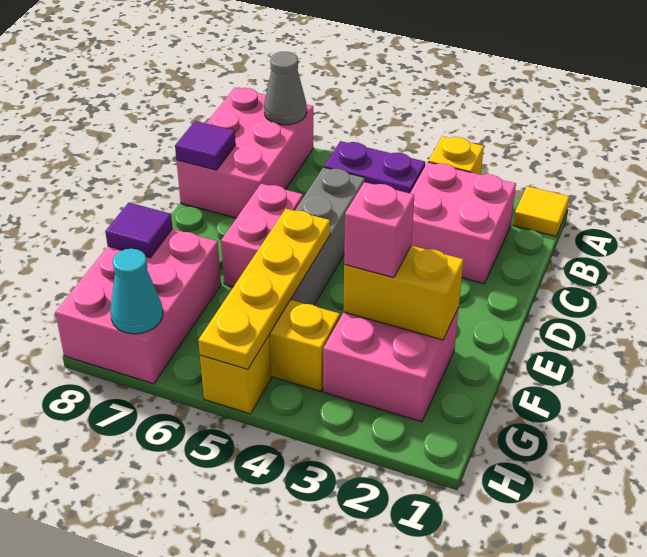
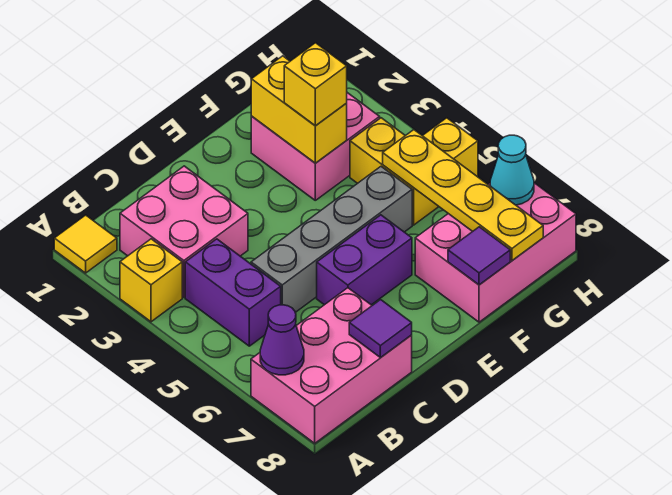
grey 1x1 cone [264,52,307,125] -> purple 1x1 cone [260,305,304,375]
pink 1x2 brick [221,184,303,287] -> purple 1x2 brick [317,215,412,305]
yellow 1x4 plate [198,209,330,369] -> yellow 1x4 plate turned to [383,130,543,261]
pink 1x1 brick [344,182,415,278] -> yellow 1x1 brick [284,43,347,126]

